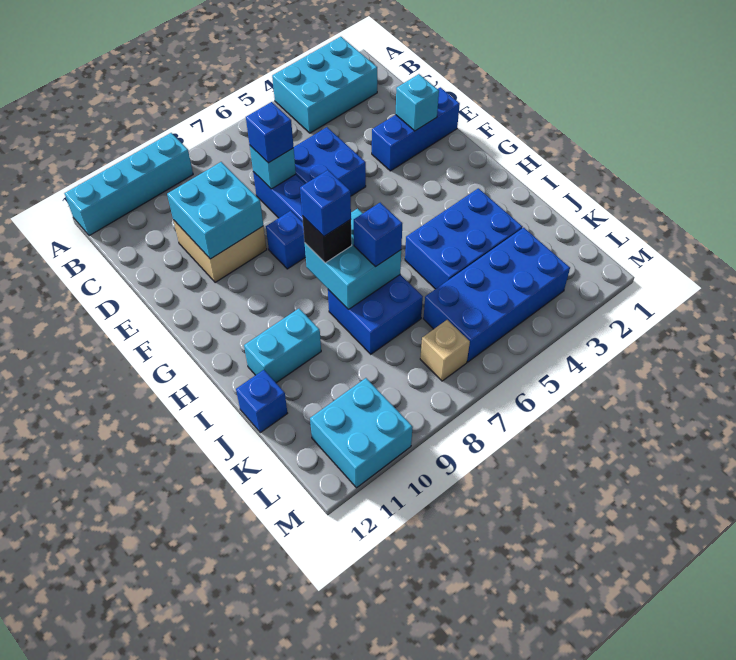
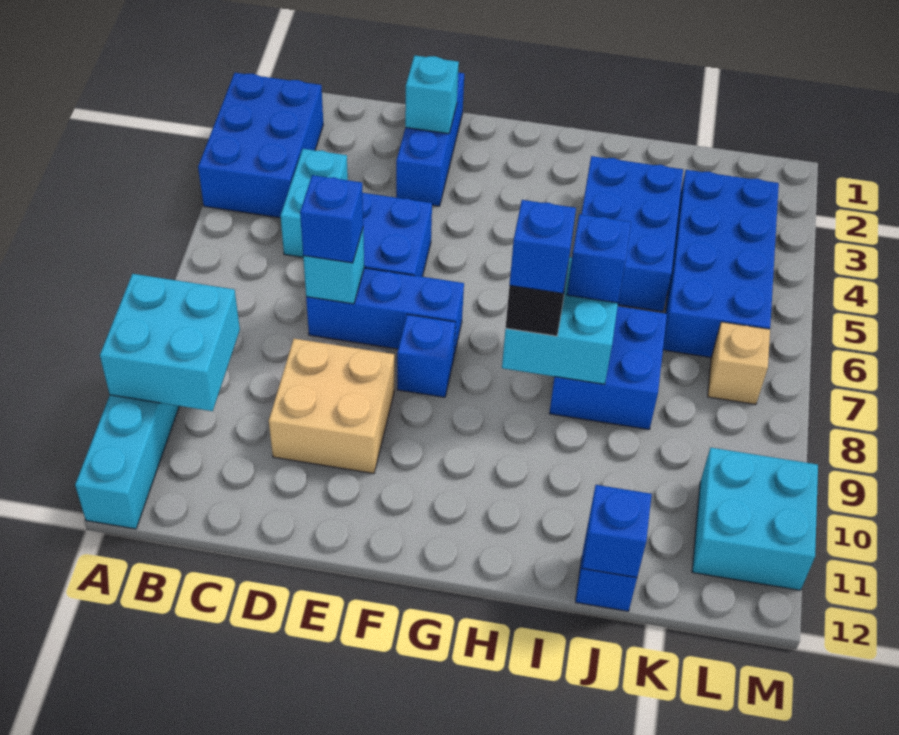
cyan 2x3 brick [272,37,377,133] -> blue 2x3 brick [198,73,323,218]
cyan 2x2 brick [167,162,263,259] -> cyan 2x2 brick moved to [100,274,240,411]
cyan 1x2 brick [244,309,321,383] -> cyan 1x2 brick moved to [281,149,348,257]
none -> blue 1x1 brick [582,485,652,578]

